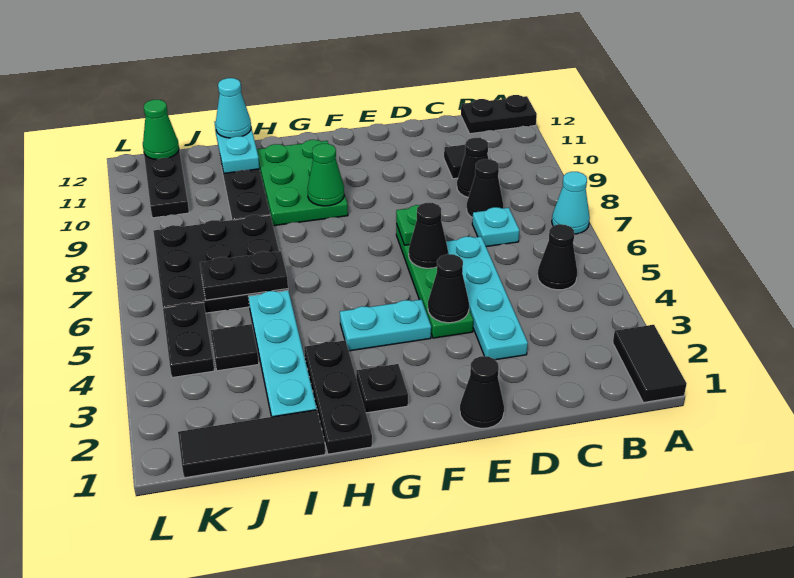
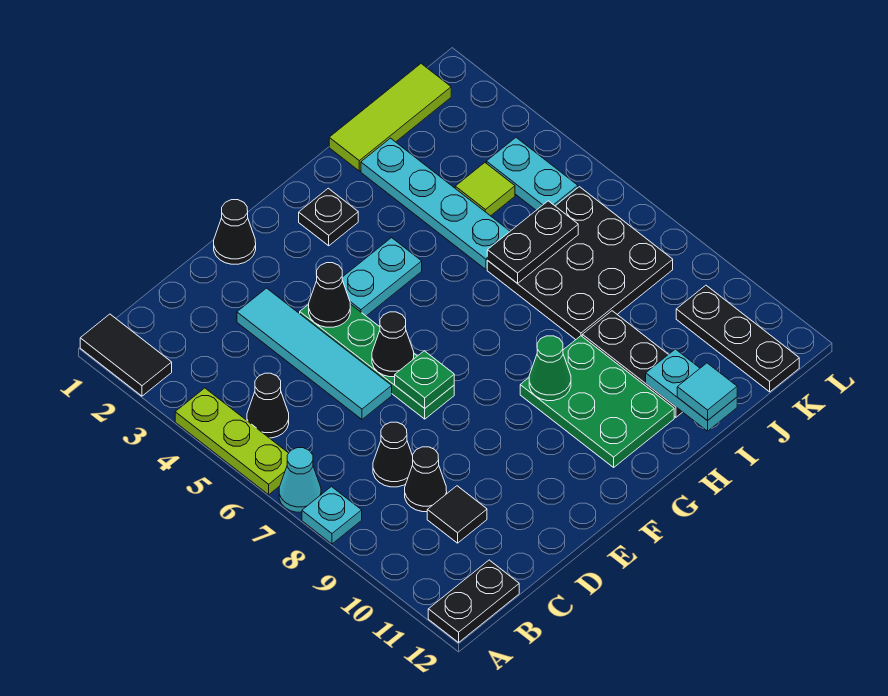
none -> lime 1x3 plate [175,388,289,495]
cyan 1x1 plate [472,207,520,247] -> cyan 1x1 plate moved to [302,487,362,544]
cyan 1x4 plate [446,237,528,360] -> cyan 1x4 tile [237,288,392,419]
black 1x3 plate [304,340,372,454] -> none
black 1x3 tile [178,410,325,478] -> lime 1x3 tile [329,64,451,171]
cyan 1x1 cone [216,78,251,138] -> cyan 1x1 tile [677,363,737,421]
black 1x1 tile [210,324,259,371] -> lime 1x1 tile [455,163,515,216]
black 1x2 plate [163,302,214,378] -> cyan 1x2 plate [486,138,578,210]
green 1x1 cone [143,100,179,159] -> none

